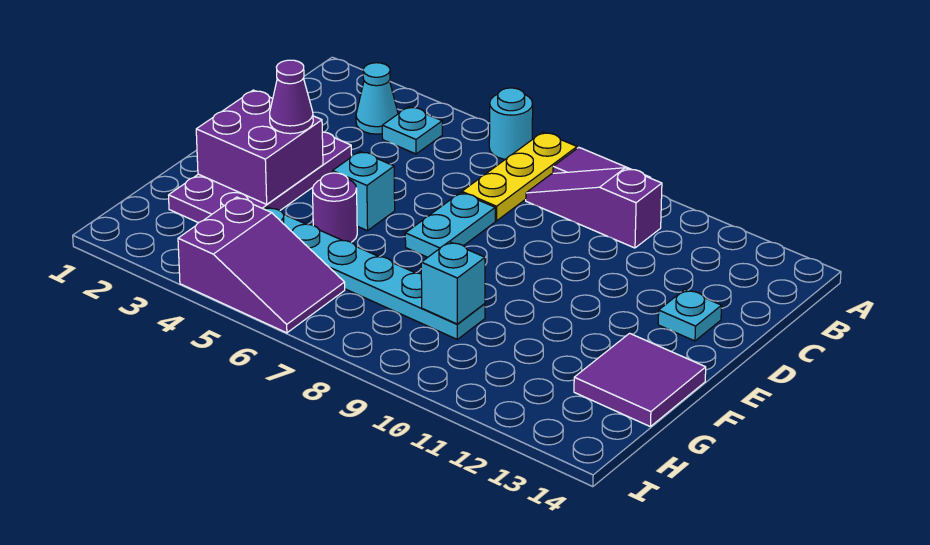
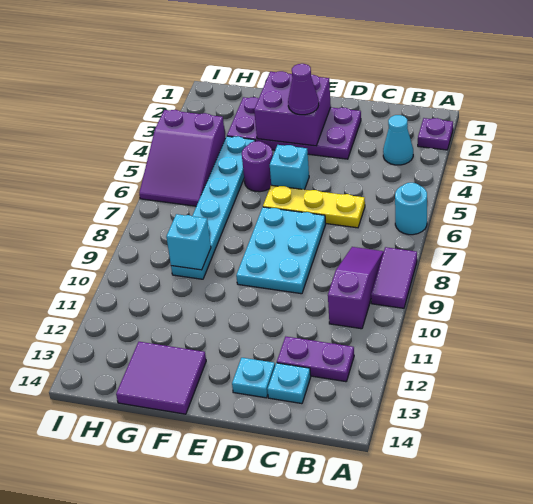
none -> purple 1x1 plate [418,118,453,150]
yellow 1x3 plate [462,132,577,221] -> yellow 1x3 plate moved to [263,185,365,228]
cyan 1x1 plate [382,107,442,154] -> cyan 1x1 plate moved to [267,363,311,404]
none -> purple 1x2 plate [277,337,354,382]
cyan 1x2 plate [405,193,495,257] -> cyan 2x3 plate [236,207,326,294]

